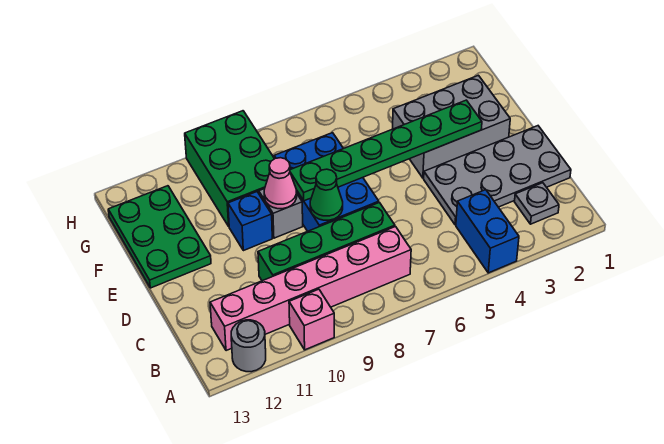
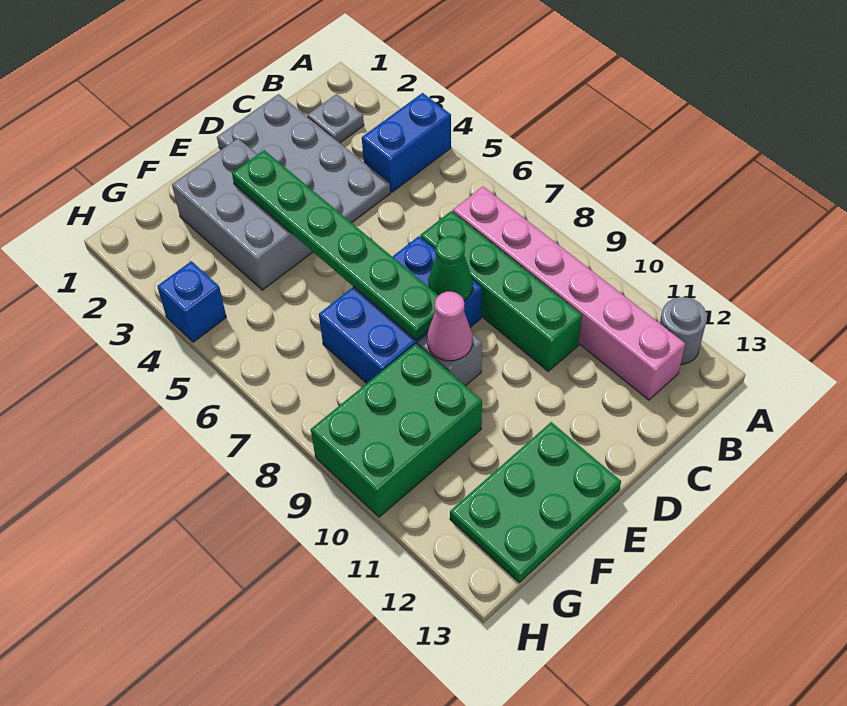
pink 1x1 brick [289,289,334,350] -> none
blue 1x1 brick [228,192,272,251] -> blue 1x1 brick moved to [157,261,226,342]

